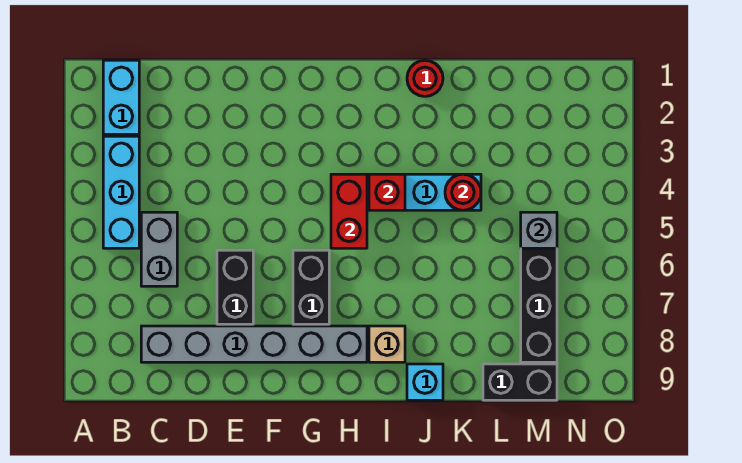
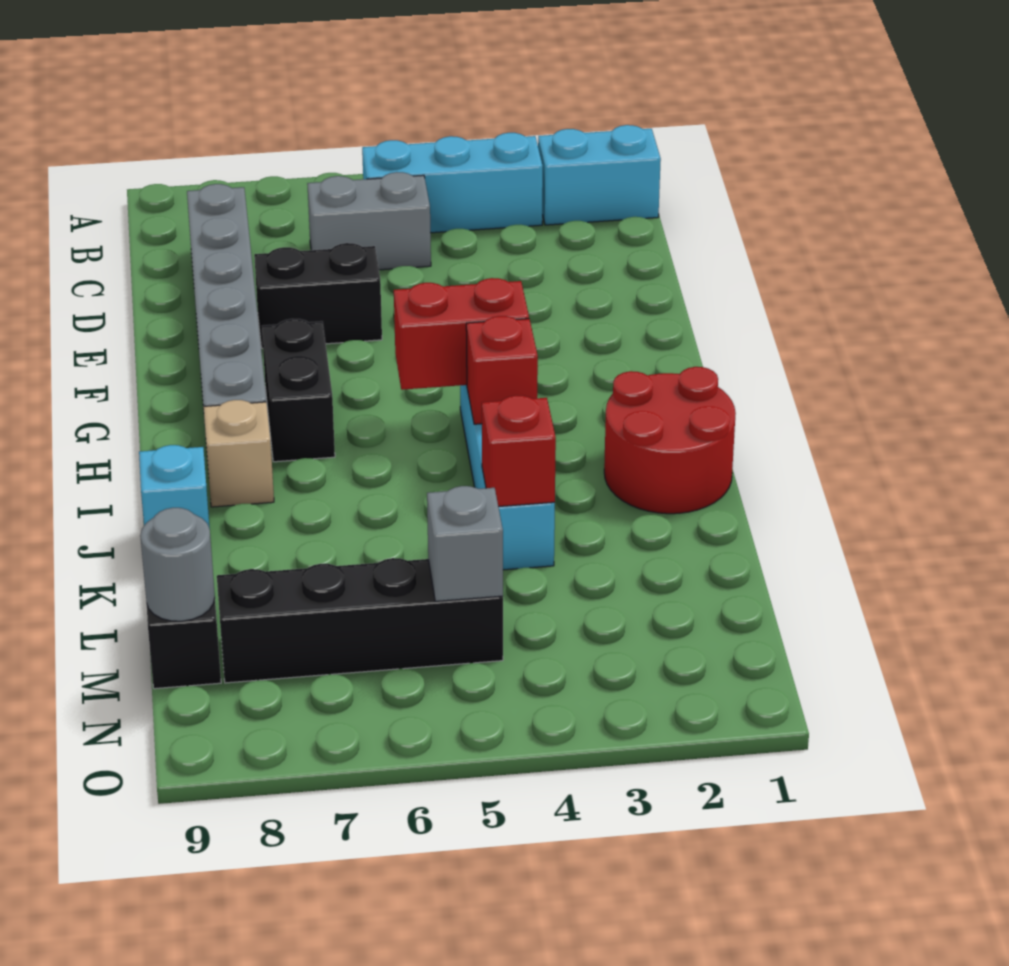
black 1x2 brick [293,250,329,324] -> black 1x2 brick turned to [262,319,335,462]
red 1x1 round brick [407,60,443,96] -> red 2x2 round brick [604,367,736,514]
red 1x1 round brick [445,174,481,210] -> red 1x1 brick [482,395,556,507]
none -> grey 1x1 round brick [140,508,215,621]

